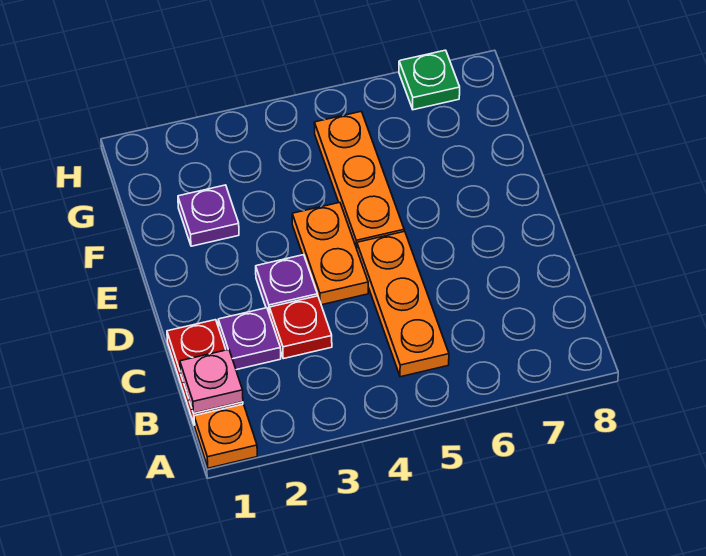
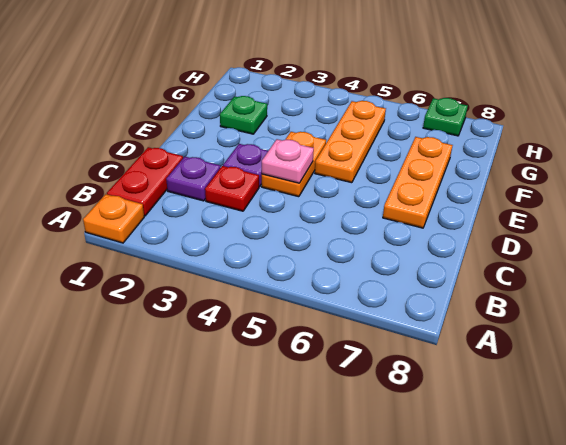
pink 1x1 plate [180,349,243,413] -> pink 1x1 plate moved to [262,139,314,183]
orange 1x3 plate [357,231,449,377] -> orange 1x3 plate moved to [383,137,453,228]
purple 1x1 plate [178,185,239,246] -> green 1x1 plate [220,96,267,134]

